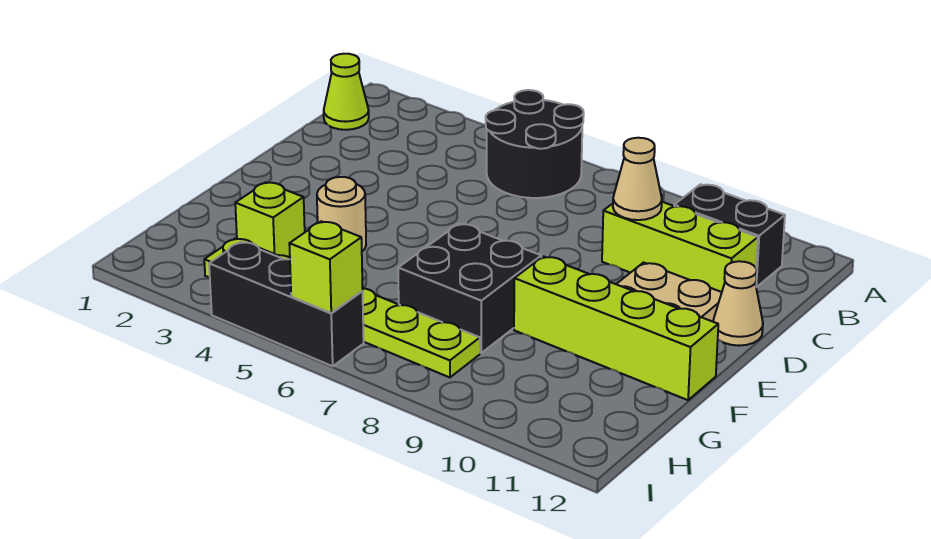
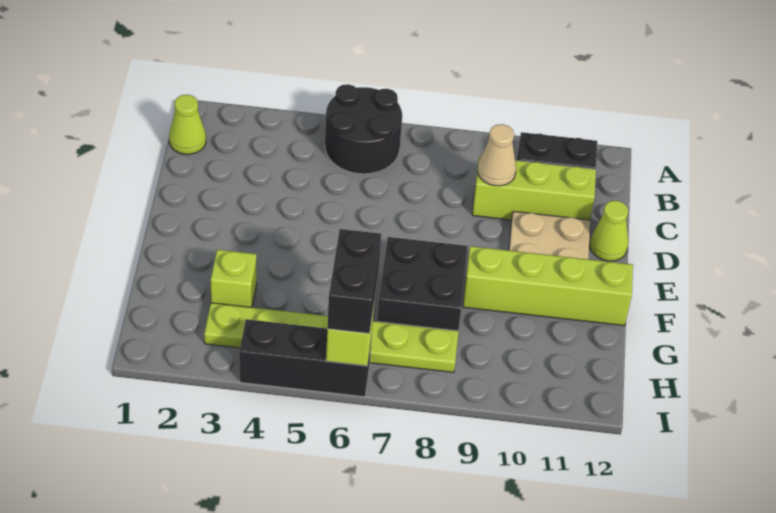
tan 1x1 cone [713,261,763,346] -> lime 1x1 cone [590,201,629,261]
tan 1x1 round brick [317,177,366,251] -> none
none -> black 1x2 brick [327,229,381,334]

